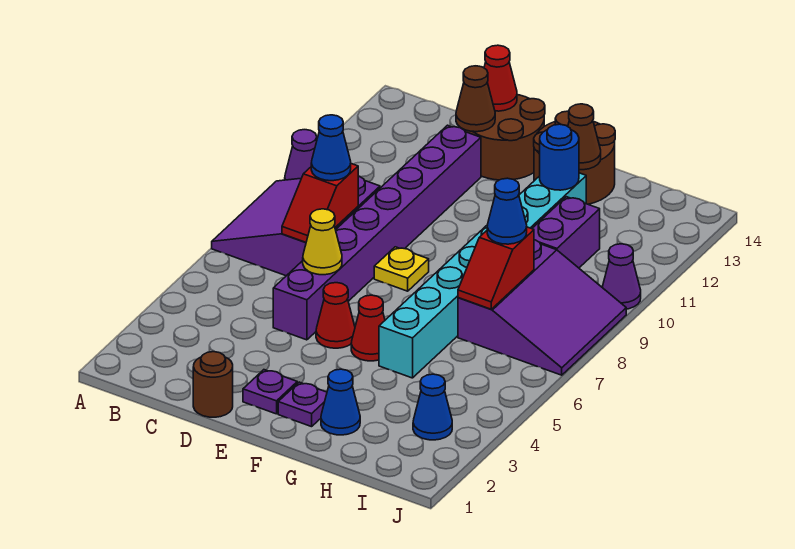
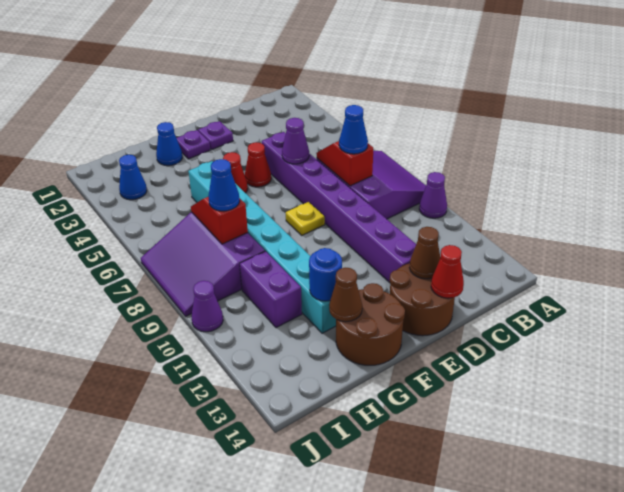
brown 1x1 round brick [193,352,233,417] -> none
yellow 1x1 cone [303,209,342,275] -> purple 1x1 cone [282,118,309,164]

